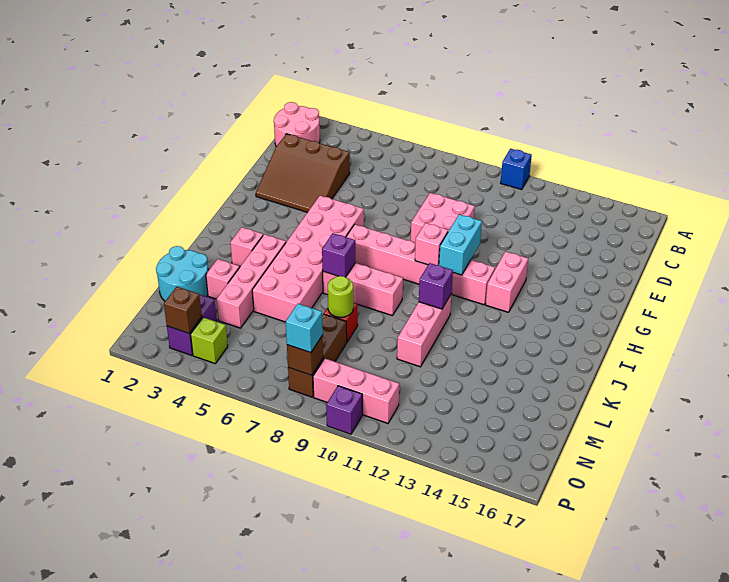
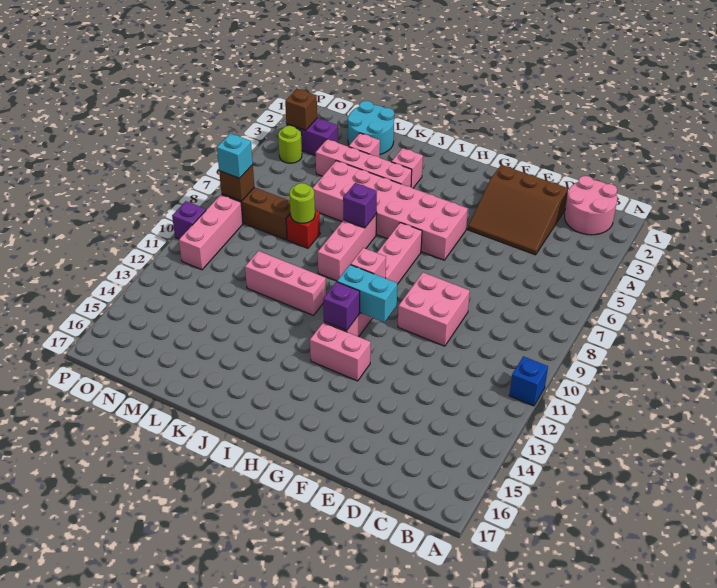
brown 3x3 slope [256,134,350,212] -> brown 3x3 slope turned to [468,165,568,255]
purple 1x1 brick [419,263,453,309] -> purple 1x1 brick moved to [323,282,360,330]
lime 1x1 brick [191,317,228,364] -> lime 1x1 round brick [278,126,302,163]

